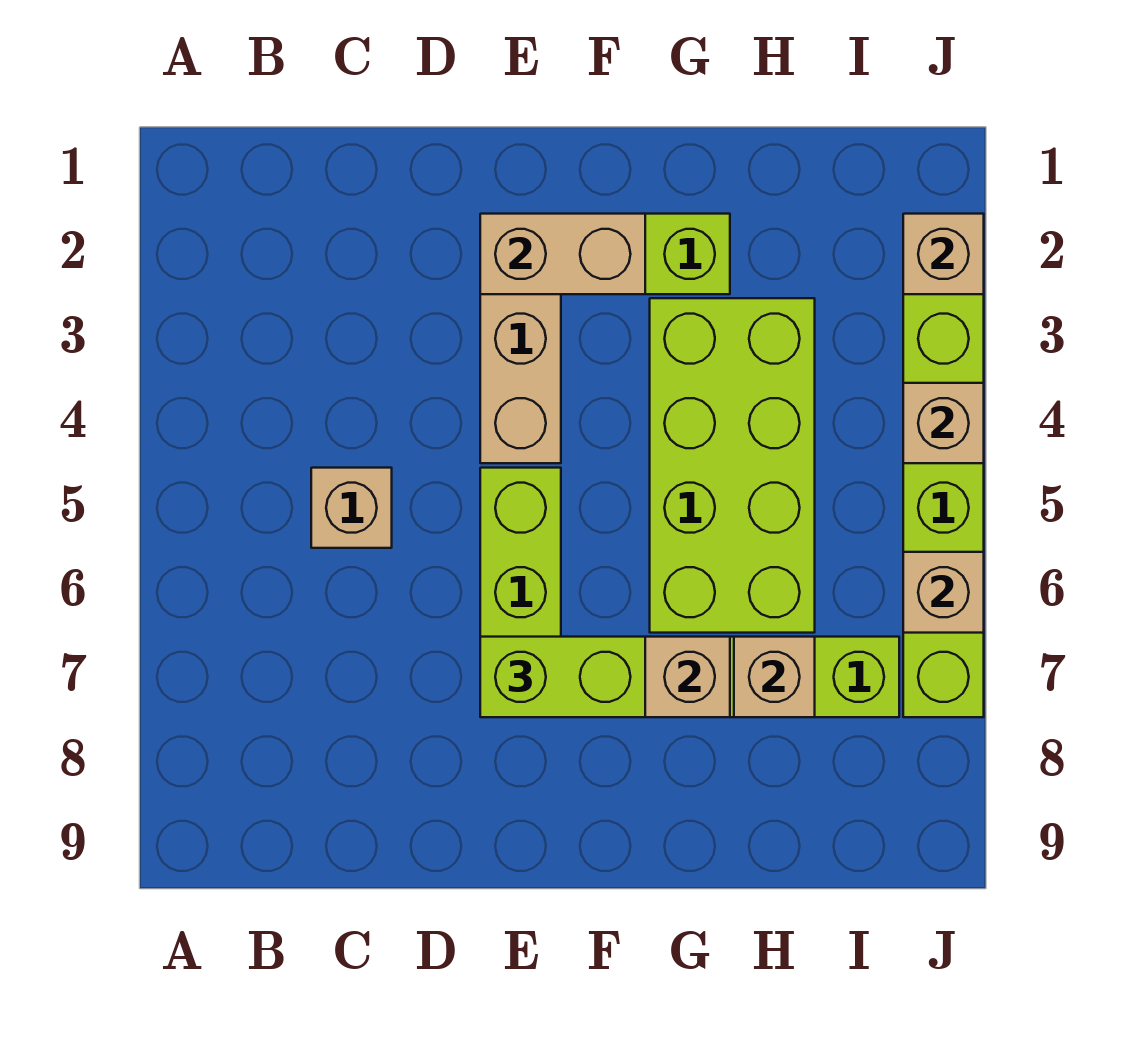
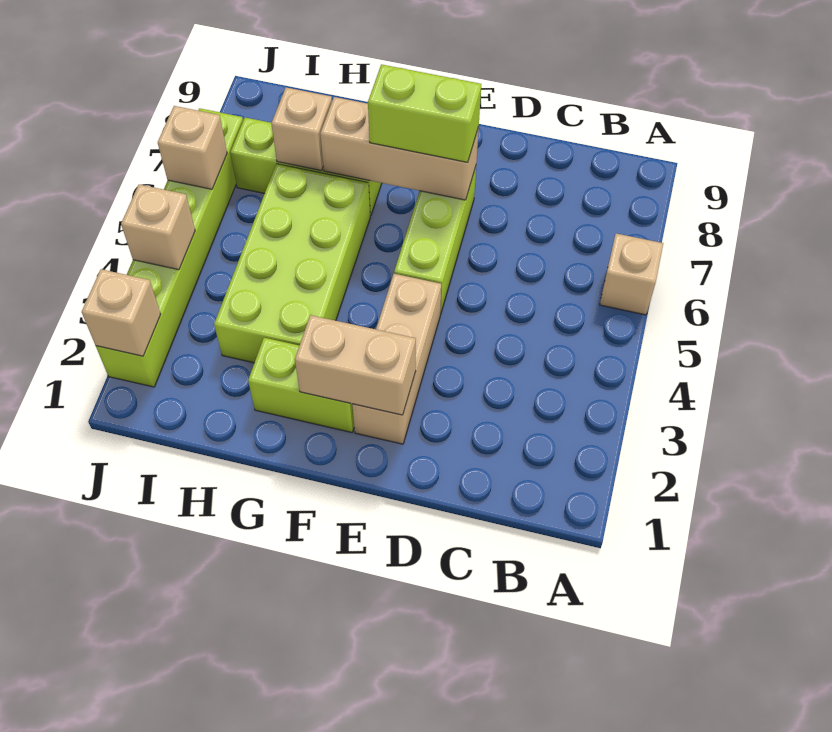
tan 1x1 brick [311,468,392,548] -> tan 1x1 brick moved to [600,233,663,315]

